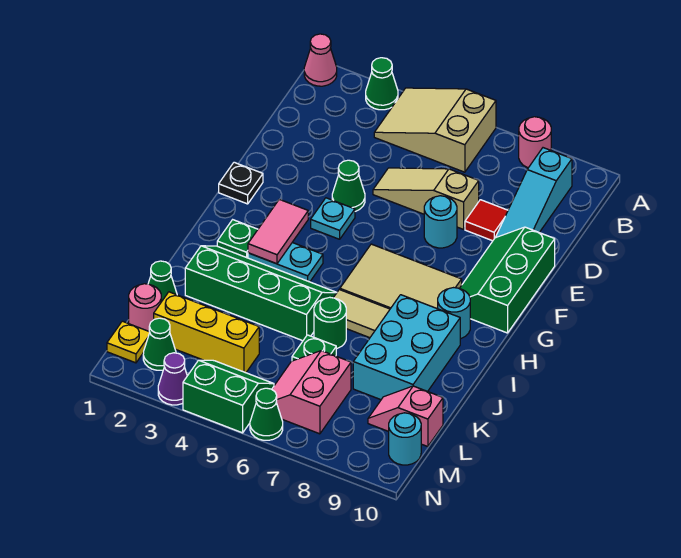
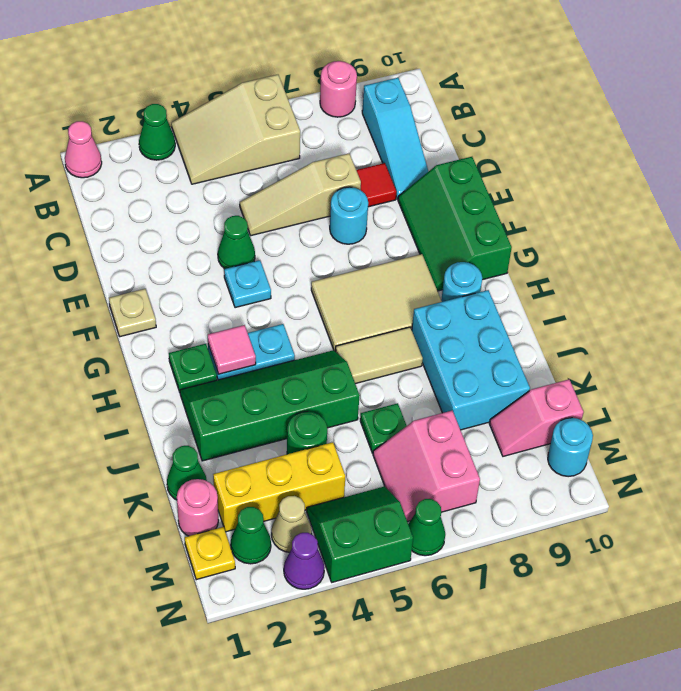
black 1x1 plate [219,162,263,204] -> tan 1x1 plate [109,289,156,337]
pink 1x2 tile [248,199,308,264] -> pink 1x1 tile [208,325,256,374]
green 1x1 round brick [314,297,346,349] -> green 1x1 round brick moved to [287,412,327,454]
none -> tan 1x1 cone [271,496,312,552]

